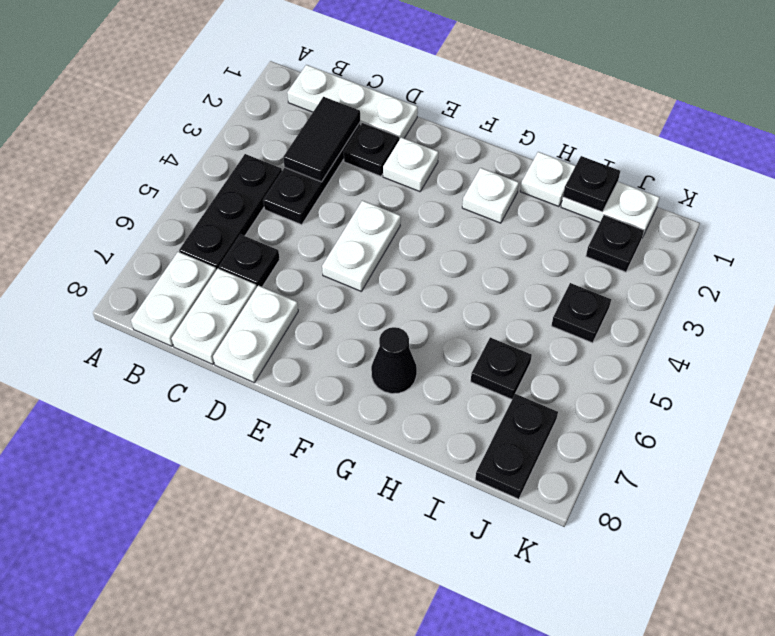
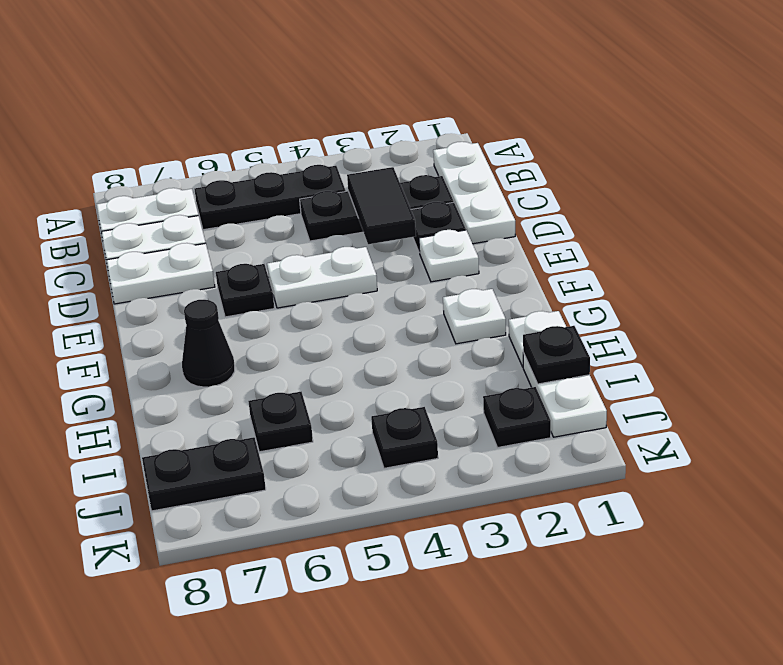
black 1x2 tile [283,97,360,182] -> black 1x2 tile turned to [347,167,416,244]
black 1x1 plate [219,234,280,287] -> black 1x1 plate moved to [216,264,274,317]

